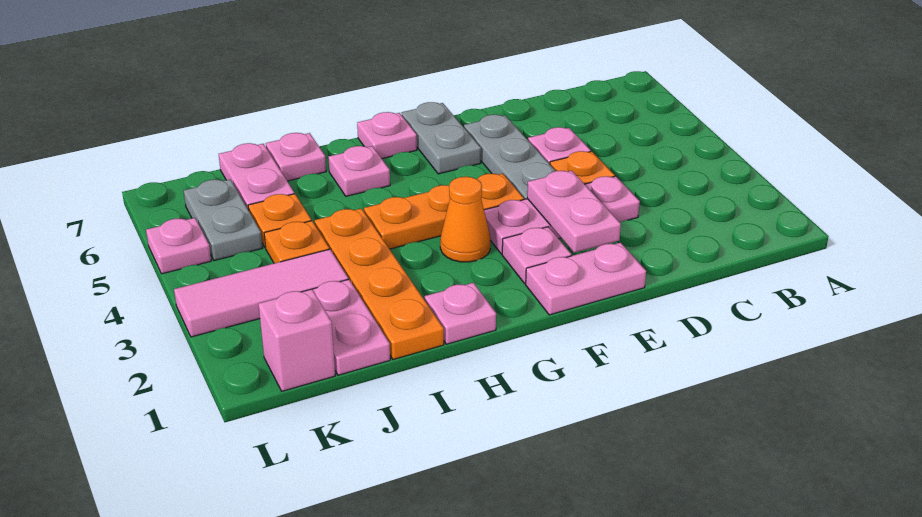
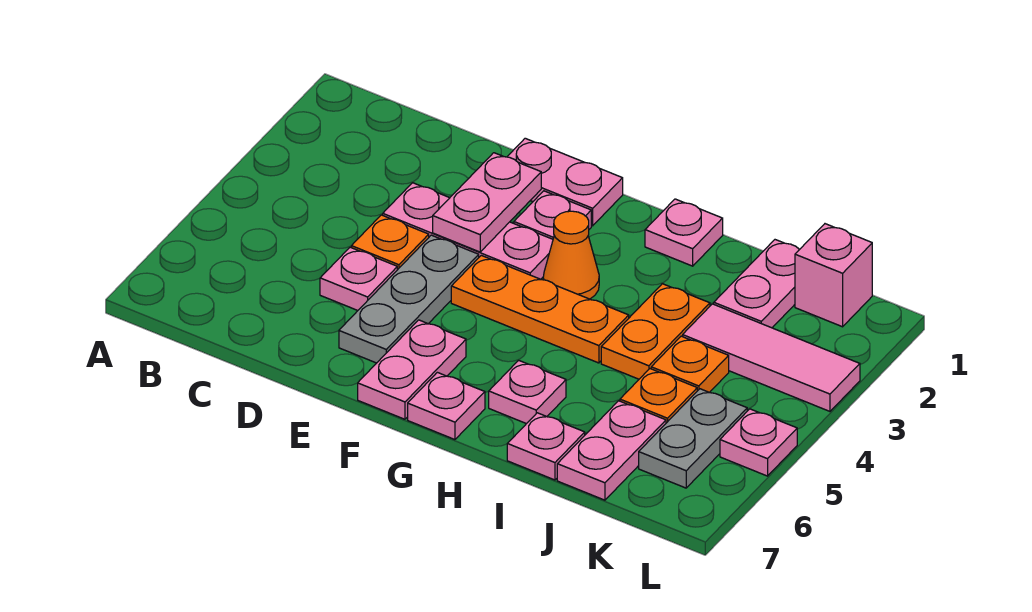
grey 1x2 plate [402,102,481,174] -> pink 1x2 plate [358,320,466,419]
orange 1x4 plate [315,209,444,360] -> orange 1x2 plate [601,284,710,379]

